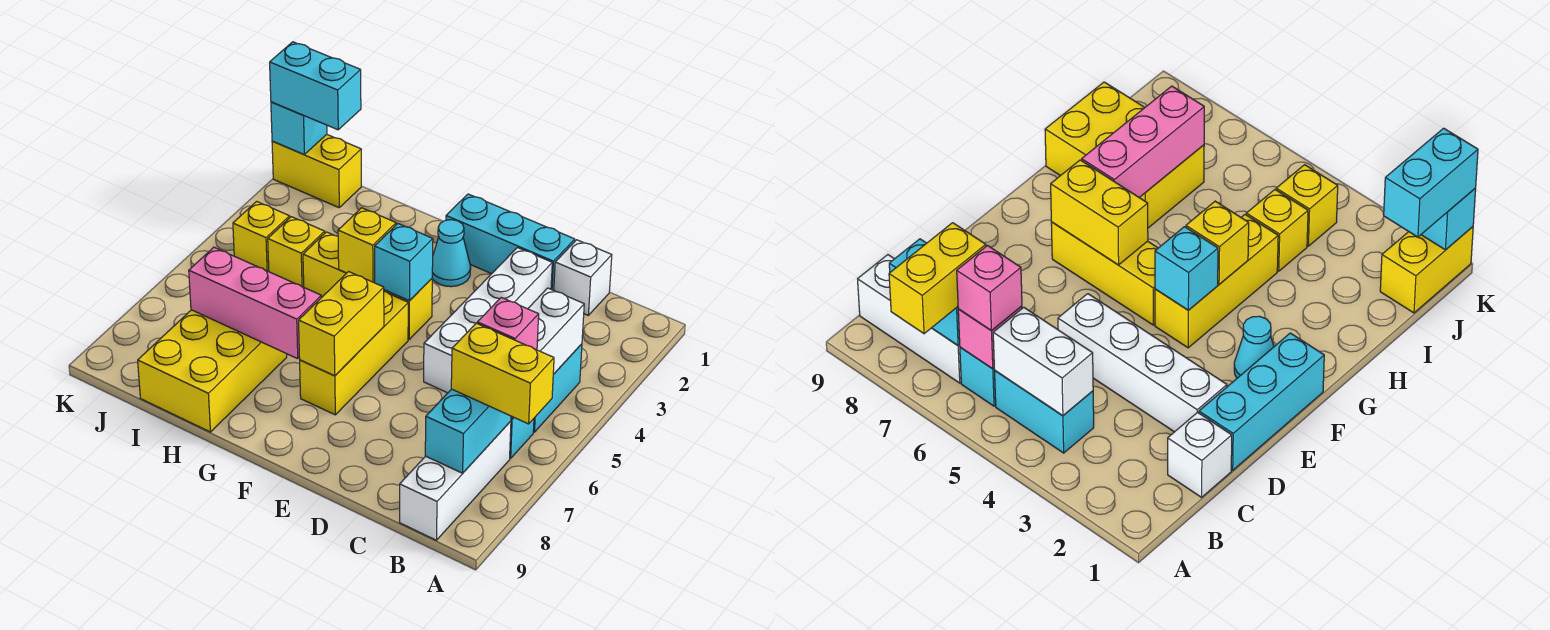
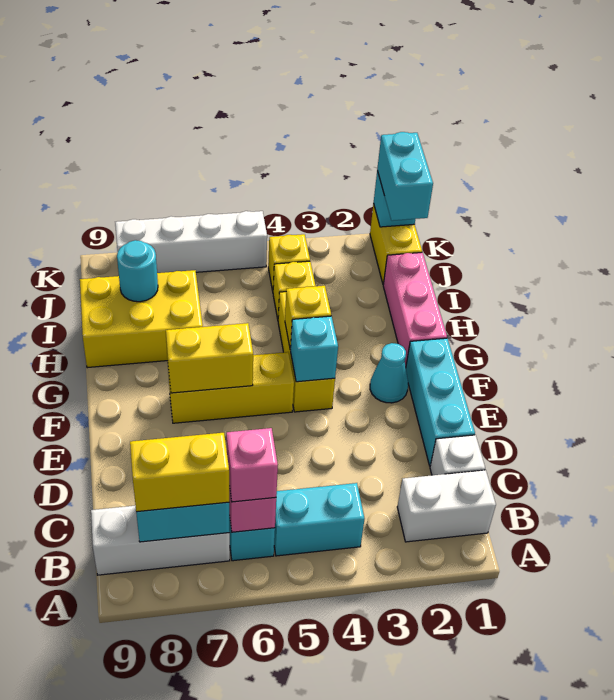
yellow 1x2 brick [451,323,554,424] -> yellow 1x2 brick turned to [130,433,229,512]
white 1x2 brick [528,288,584,374] -> white 1x2 brick moved to [397,470,496,542]
white 1x4 brick [424,248,552,393] -> white 1x4 brick moved to [115,211,267,273]
pink 1x3 brick [189,247,321,359] -> pink 1x3 brick moved to [383,253,447,366]
none -> cyan 1x1 round brick [117,240,158,302]

